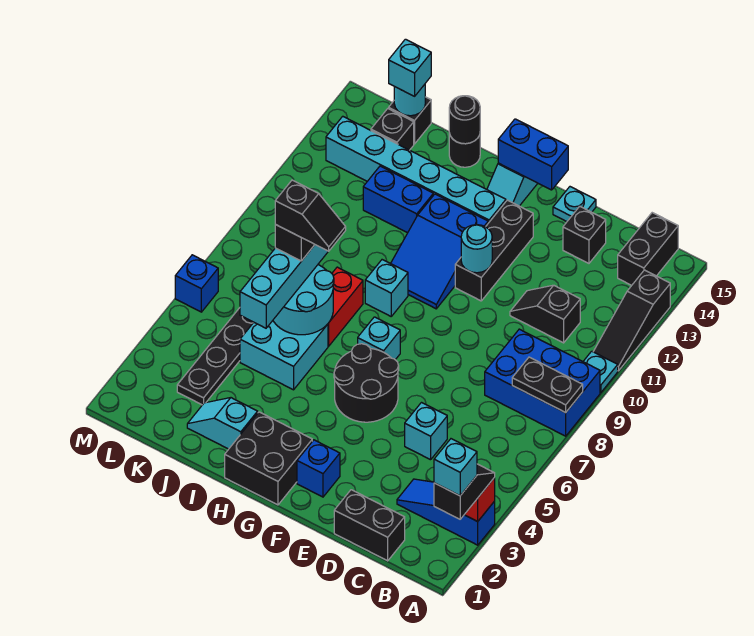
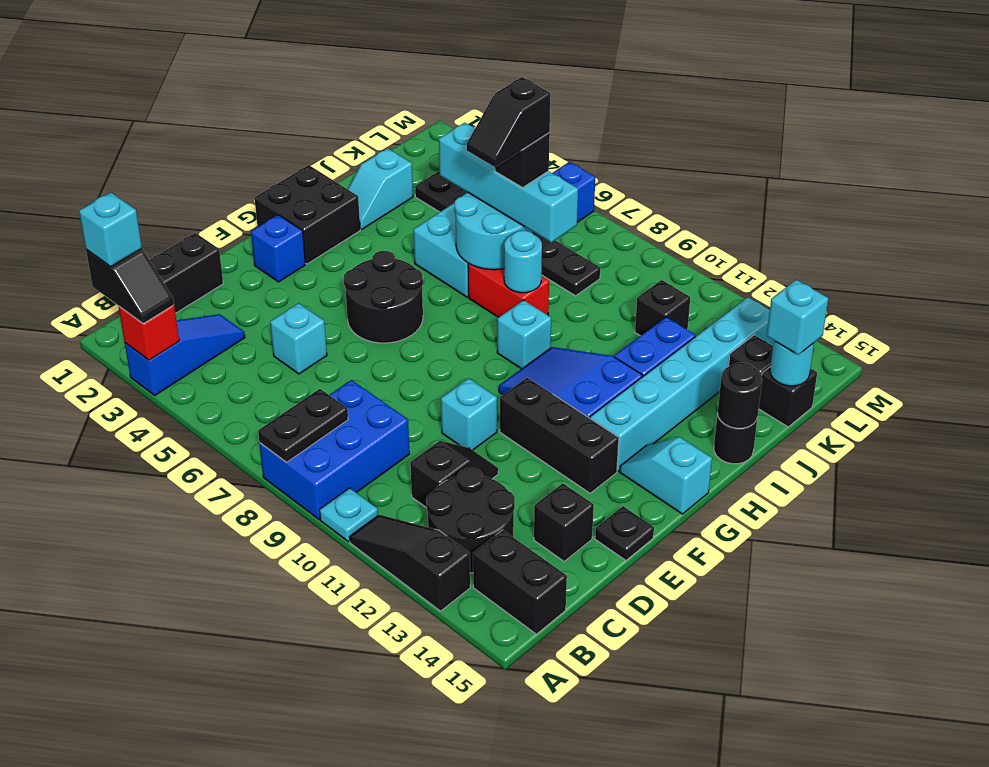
none -> black 2x2 round brick [426,468,515,573]
cyan 1x1 plate [553,187,596,222] -> black 1x1 plate [595,506,654,560]
cyan 1x1 round brick [461,225,492,273] -> cyan 1x1 round brick moved to [504,230,542,293]
blue 1x2 brick [498,119,568,190] -> none
cyan 1x1 brick [358,317,400,360] -> cyan 1x1 brick moved to [441,378,497,450]
cyan 1x2 slope [187,398,258,449] -> cyan 1x2 slope turned to [348,148,413,230]
none -> black 1x1 brick [635,280,690,336]

